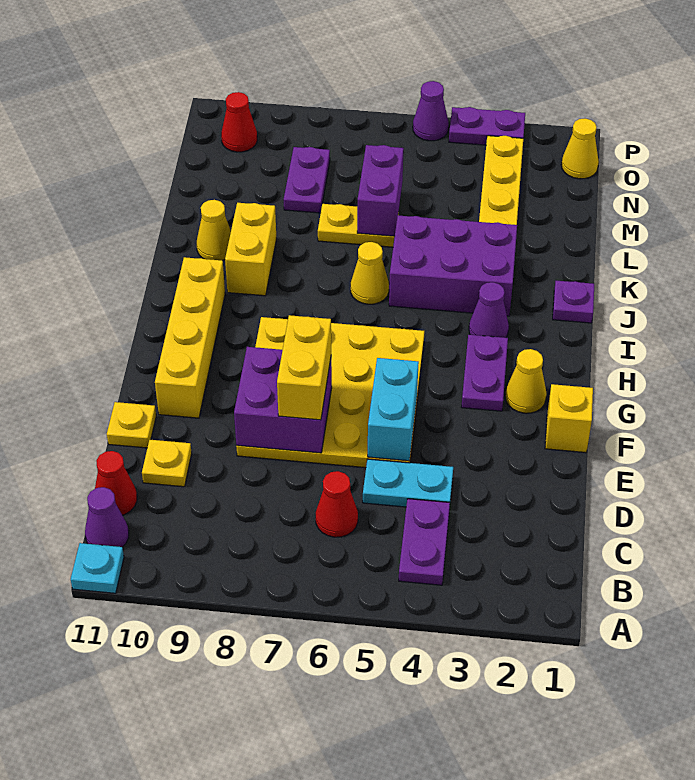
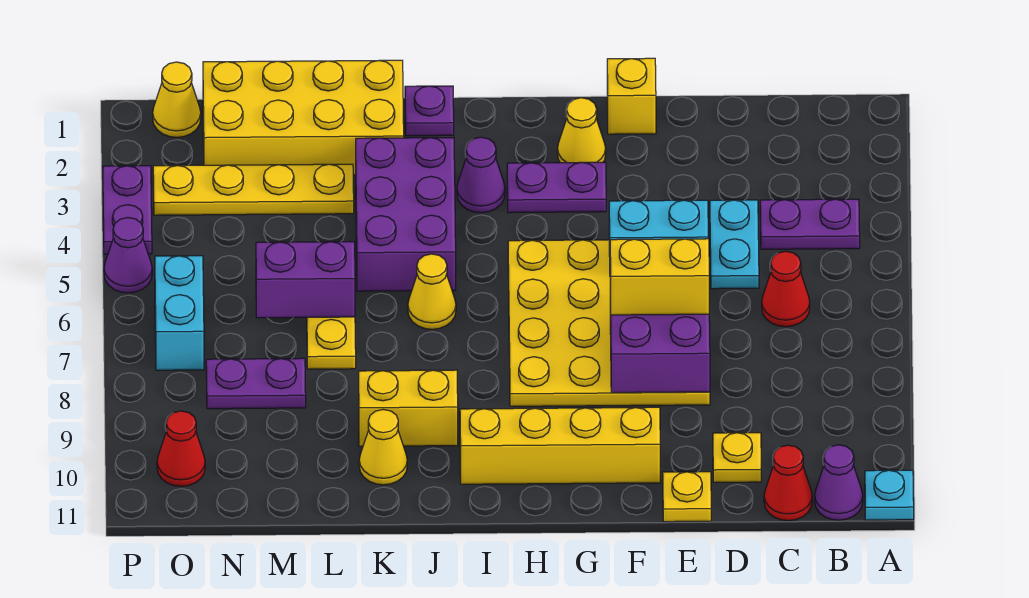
none -> yellow 2x4 brick [203,60,404,175]
none -> cyan 1x2 brick [155,256,204,370]

